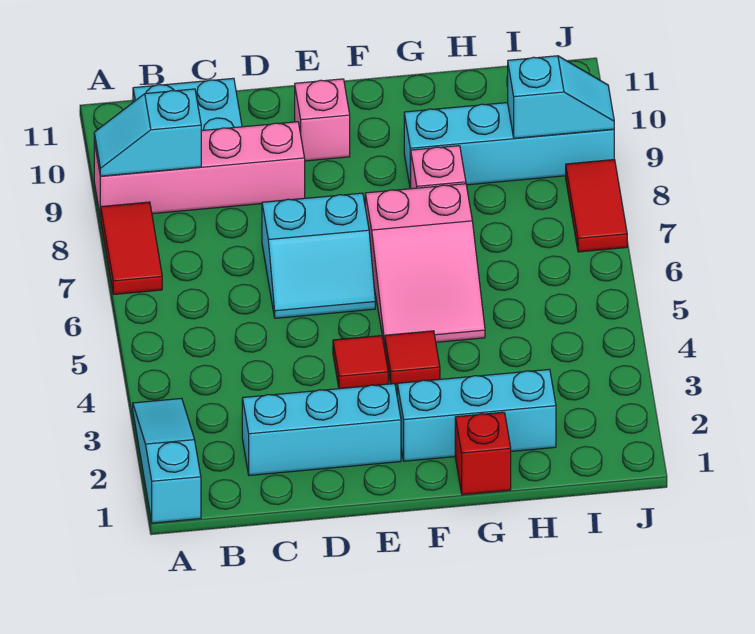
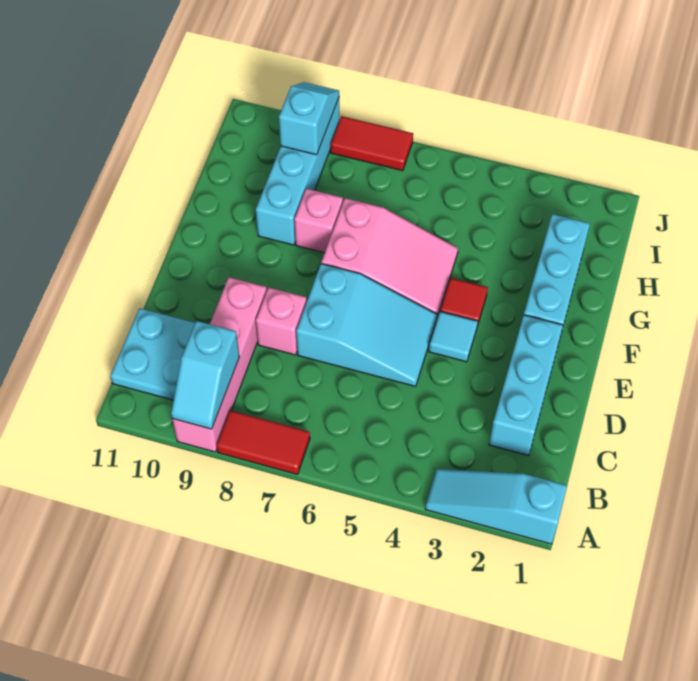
cyan 2x2 slope [262,193,375,318] -> cyan 2x3 slope [296,264,437,386]
red 1x1 tile [333,336,388,389] -> cyan 1x1 tile [429,311,478,362]
pink 1x1 brick [295,79,350,161] -> pink 1x1 brick moved to [256,287,307,355]
red 1x1 brick [455,412,511,495] -> none

